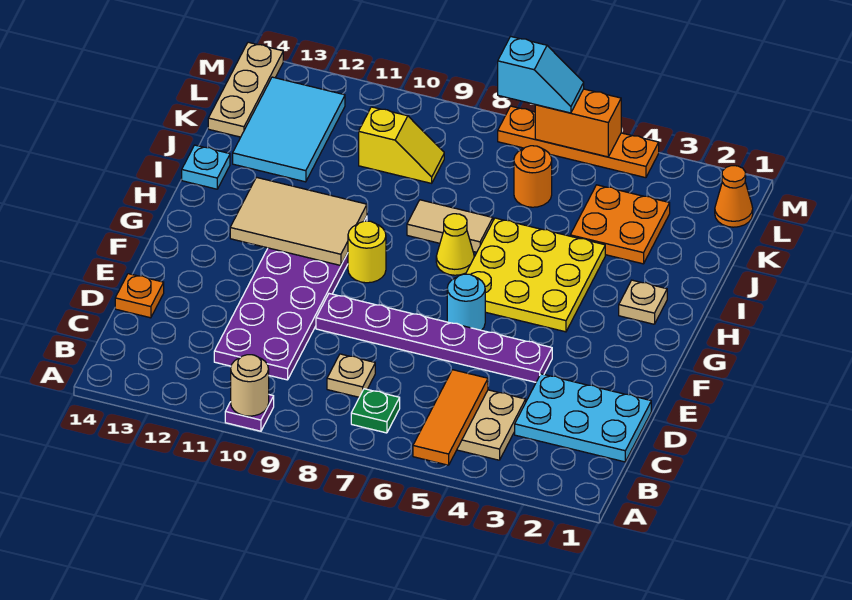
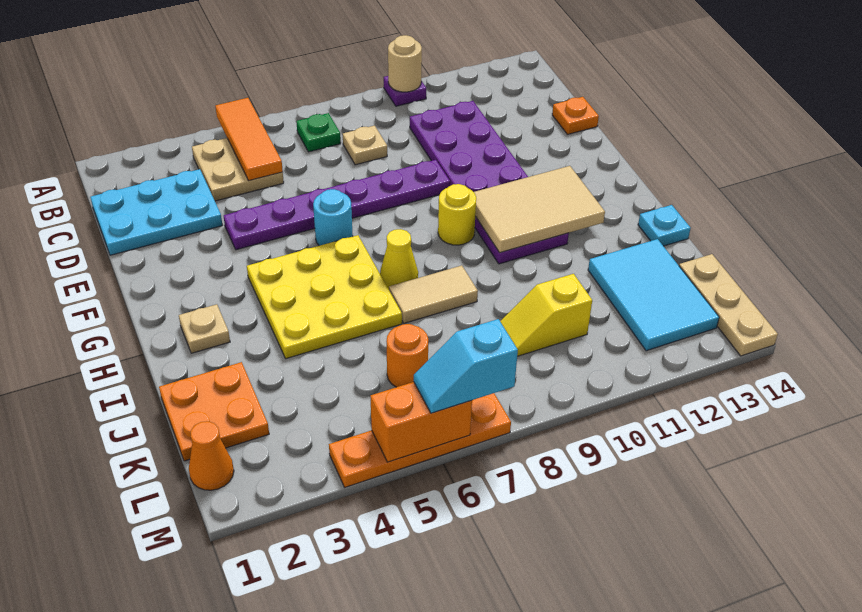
orange 2x2 plate [570,185,670,264] -> orange 2x2 plate moved to [159,362,269,461]

